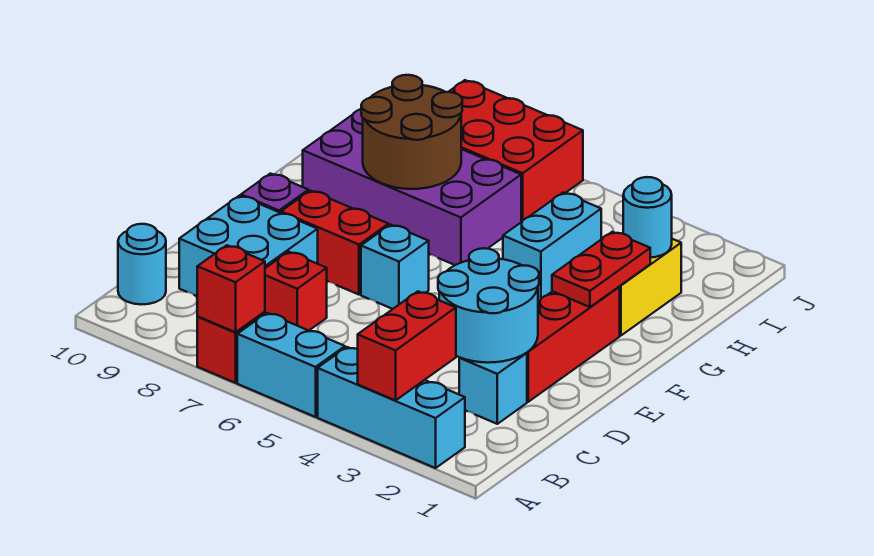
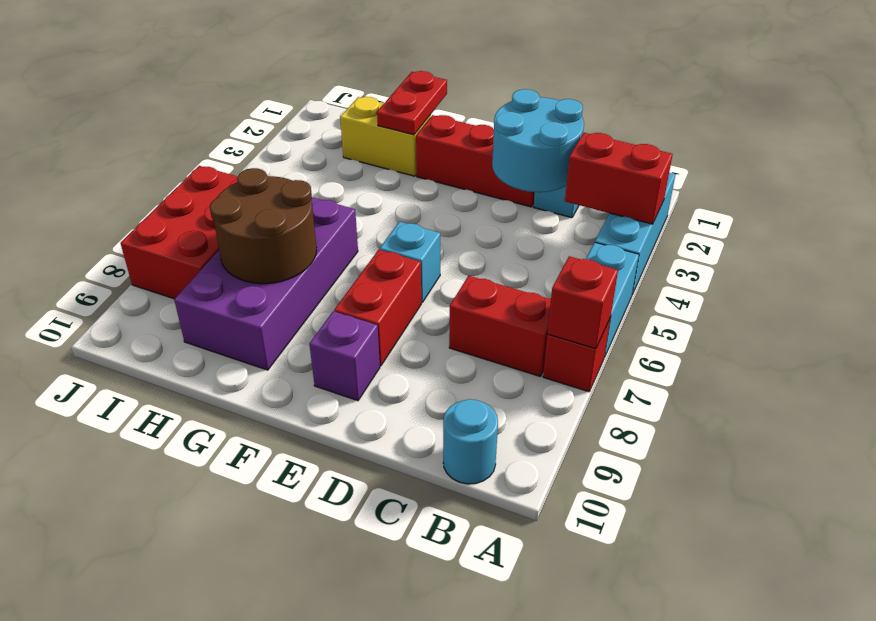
red 1x1 brick [265,252,327,331] -> red 1x2 brick [449,276,551,377]
cyan 2x2 brick [179,196,318,296] -> none
red 1x2 plate [552,232,650,307] -> red 1x2 plate turned to [377,71,447,135]
cyan 1x2 brick [503,192,601,301] -> none
cyan 1x1 round brick [623,177,672,258] -> none

